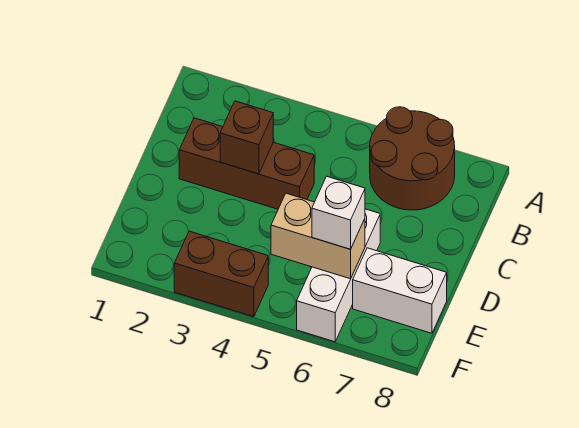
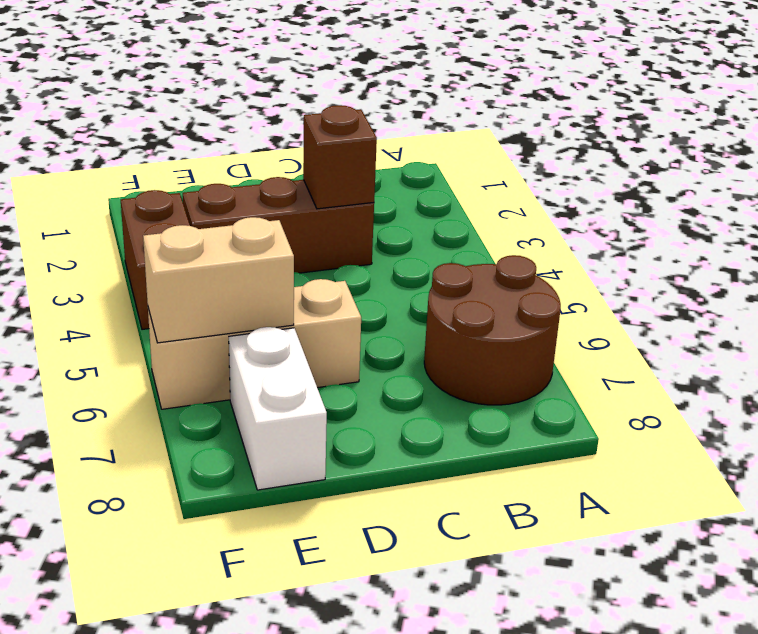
brown 1x3 brick [179,118,314,209] -> brown 1x3 brick turned to [183,177,374,273]
white 1x3 brick [297,209,380,342] -> tan 1x3 brick [148,279,361,409]
tan 1x2 brick [271,193,365,279] -> tan 1x2 brick turned to [143,217,294,343]
white 1x1 brick [312,176,365,249] -> none

